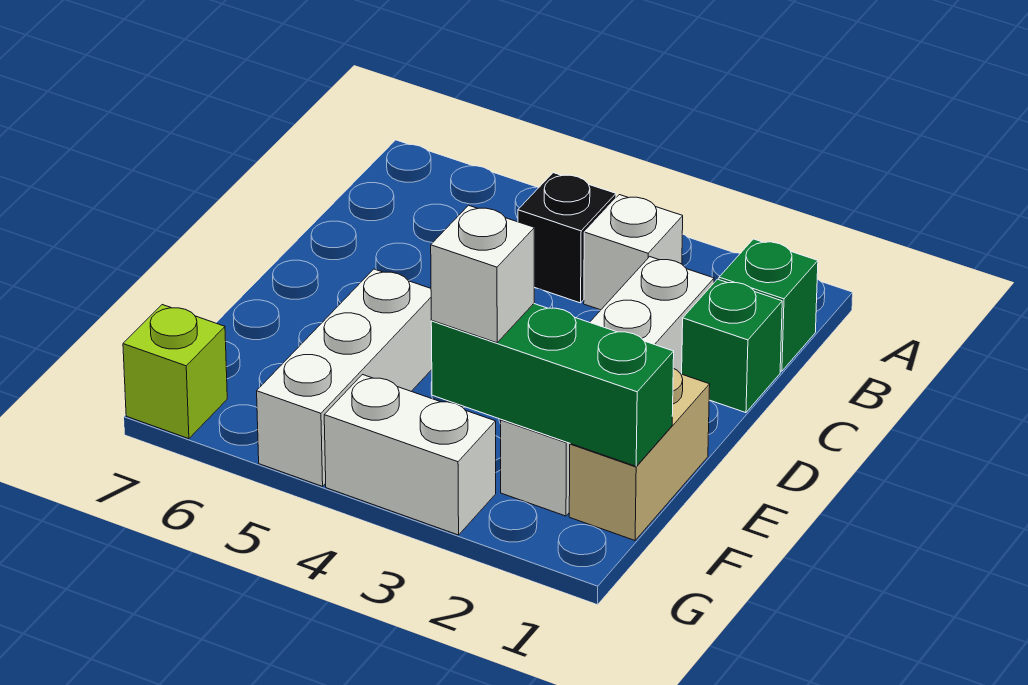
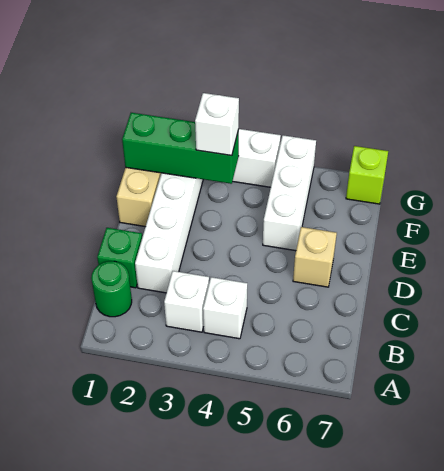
green 1x1 brick [719,239,818,371] -> green 1x1 round brick [91,261,132,317]
black 1x1 brick [518,173,616,303] -> white 1x1 brick [203,277,247,339]
none -> tan 1x1 brick [293,227,337,287]

